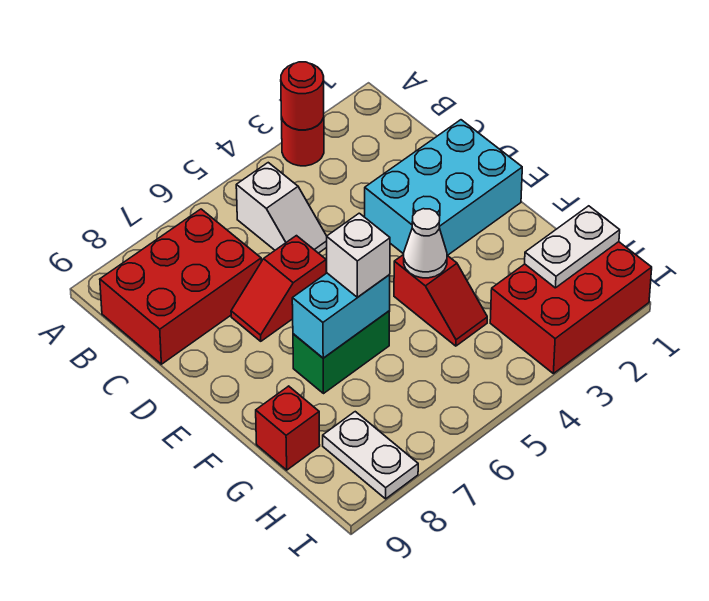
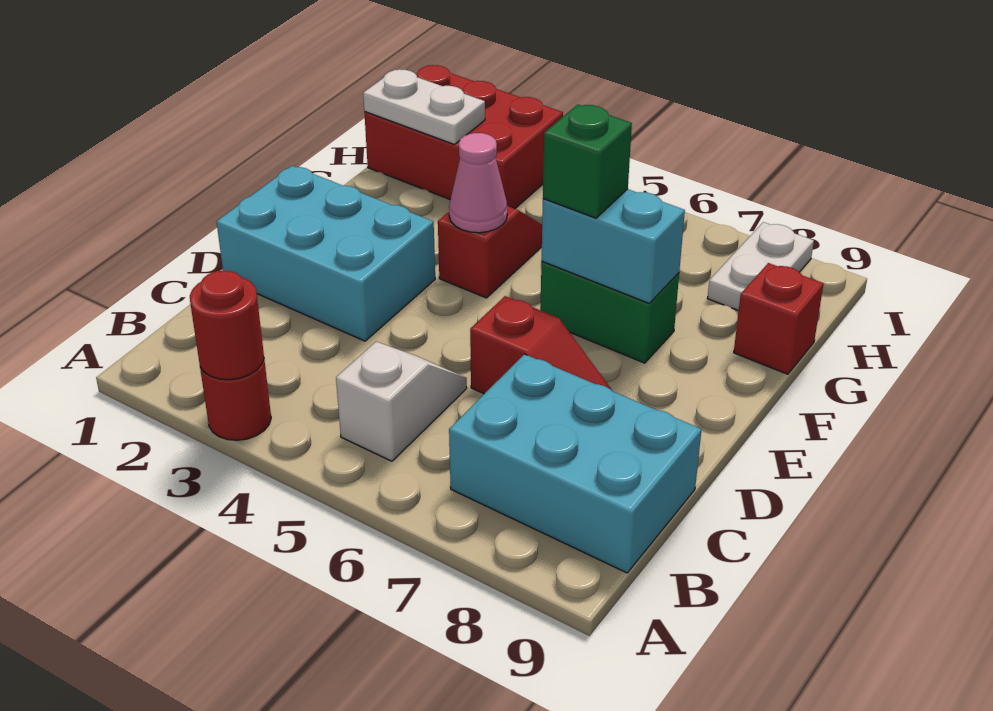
red 2x3 brick [100,209,261,364] -> cyan 2x3 brick [449,354,702,573]
white 1x1 cone [404,209,447,278] -> pink 1x1 cone [449,133,507,233]
white 1x1 brick [327,213,390,297] -> green 1x1 brick [543,104,632,218]

